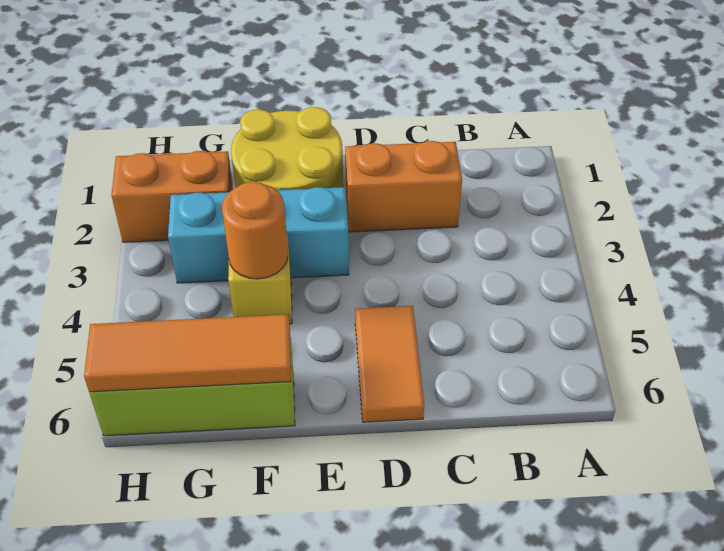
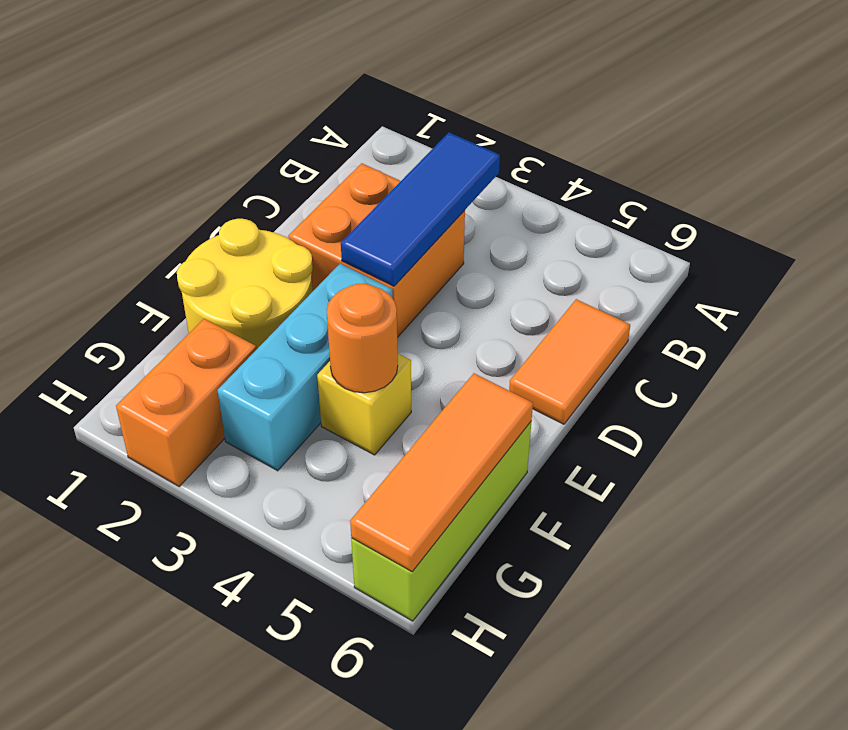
none -> blue 1x3 tile [341,133,500,286]
orange 1x2 brick [345,141,462,232] -> orange 2x2 brick [288,163,465,337]
orange 1x2 tile [355,306,424,422] -> orange 1x2 tile turned to [509,299,630,424]

